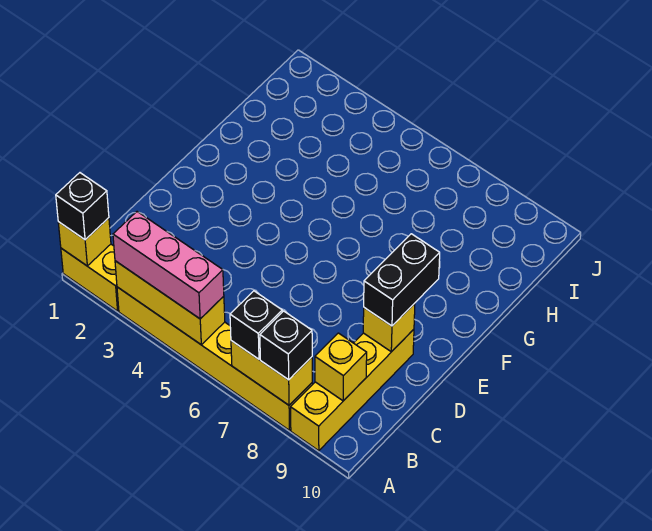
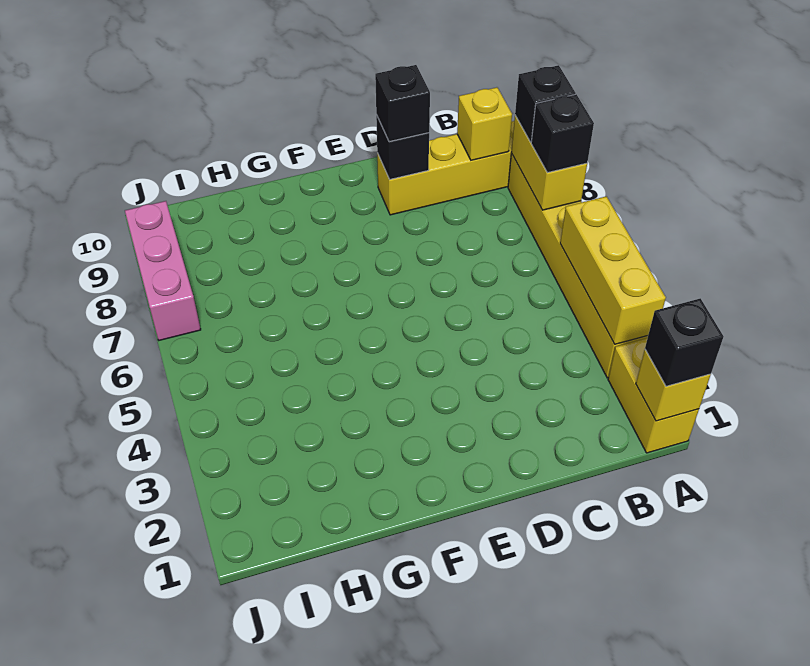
pink 1x3 brick [113,212,224,319] -> pink 1x3 brick moved to [125,201,201,340]
yellow 1x1 brick [363,303,415,352] -> black 1x1 brick [376,115,429,179]
black 1x2 brick [364,234,440,326] -> black 1x1 brick [375,65,430,142]

